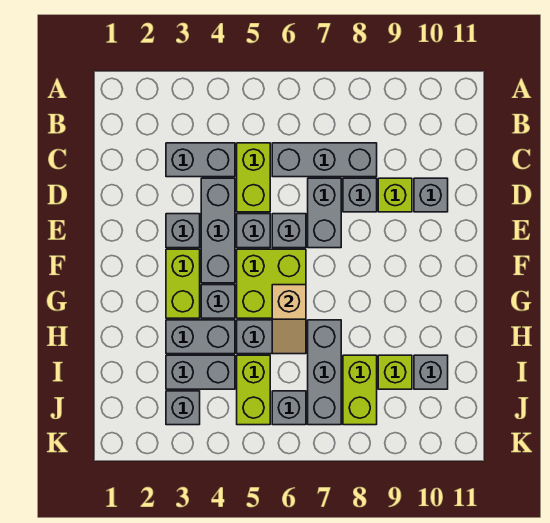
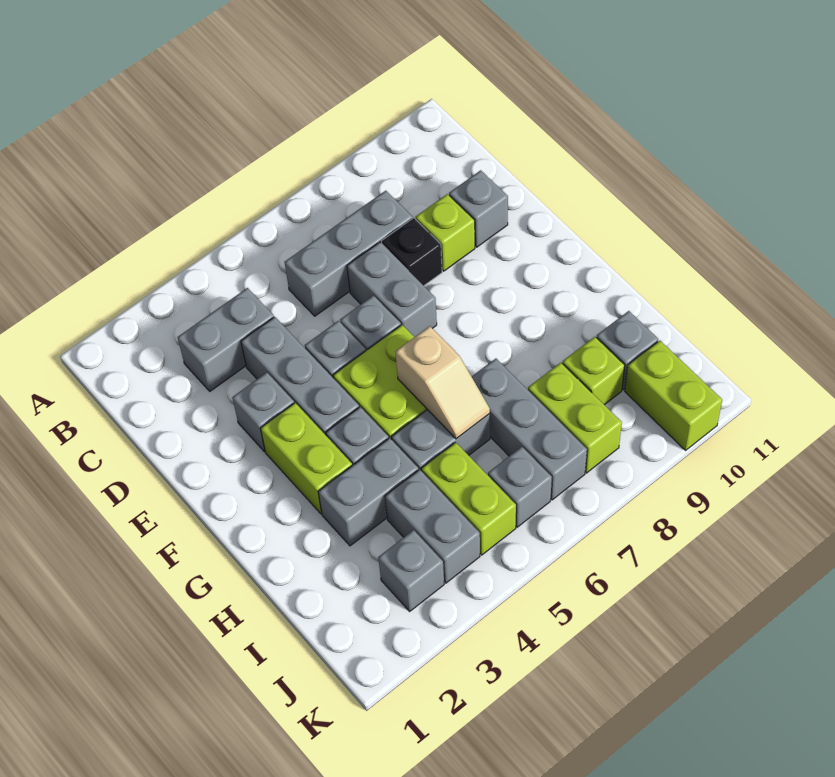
lime 1x2 brick [237,143,270,212] -> lime 1x2 brick moved to [625,341,722,450]
grey 1x1 brick [343,178,377,212] -> black 1x1 brick [381,218,442,286]
grey 1x2 brick [166,355,235,389] -> grey 1x2 brick turned to [385,470,480,583]

